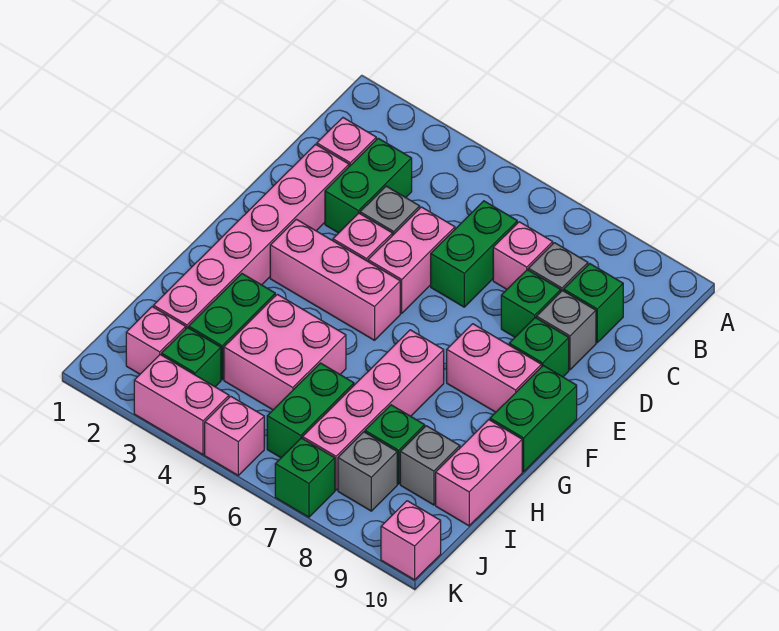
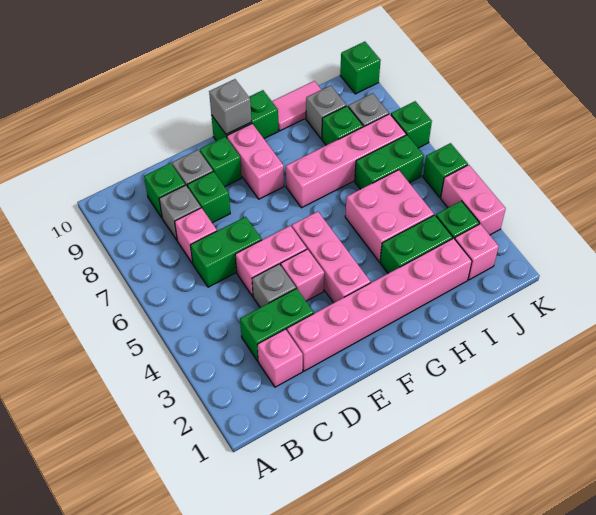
none -> grey 1x1 brick [209,79,251,134]
pink 1x2 brick [436,420,522,526] -> pink 1x2 tile [272,81,321,131]
pink 1x1 brick [205,396,264,475] -> green 1x1 brick [423,143,468,198]
pink 1x1 brick [381,501,441,580] -> green 1x1 brick [340,42,381,94]

